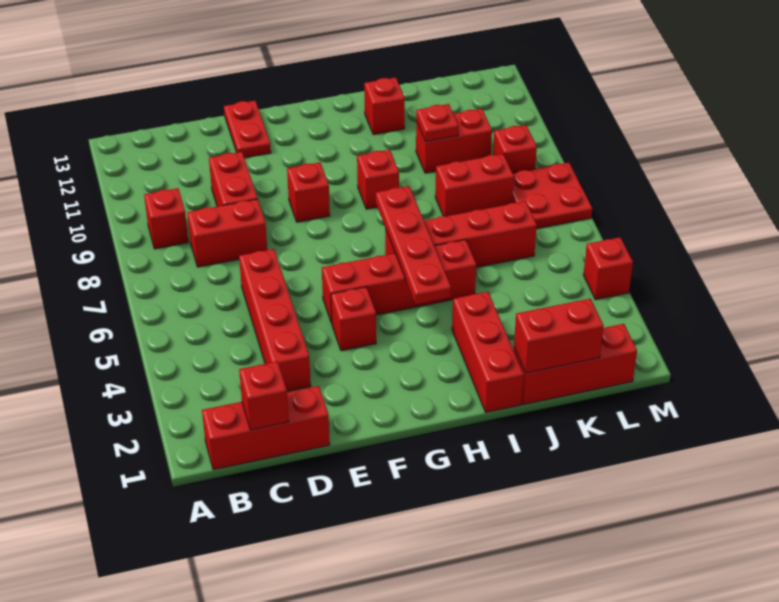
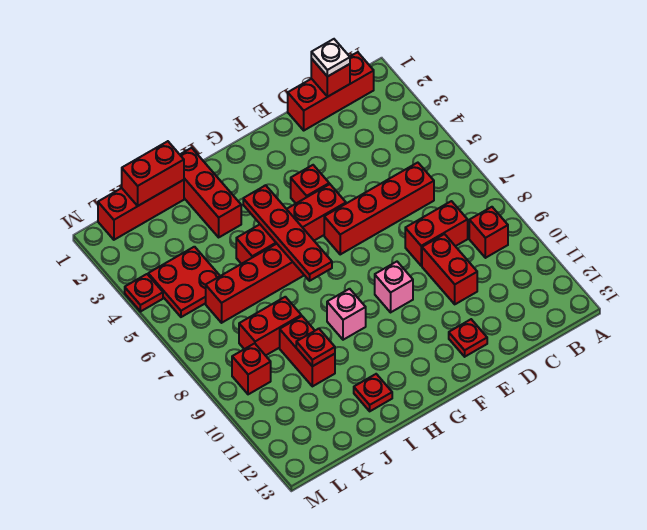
none -> white 1x1 plate [311,39,350,77]
red 1x4 brick [239,249,311,392] -> red 1x4 brick turned to [324,163,434,254]
red 1x2 plate [224,101,271,158] -> red 1x1 plate [449,319,487,357]
red 1x1 brick [287,162,330,222] -> pink 1x1 brick [375,262,413,312]
red 1x1 brick [357,150,399,209] -> pink 1x1 brick [327,289,366,340]
red 1x1 brick [364,77,405,135] -> red 1x1 plate [354,374,392,411]
red 1x2 brick [416,109,492,173] -> red 1x2 brick turned to [280,316,335,386]
red 2x2 plate [512,163,592,229] -> red 2x2 plate moved to [148,247,220,317]
red 1x1 brick [583,237,633,300] -> red 1x1 plate [125,274,163,312]

